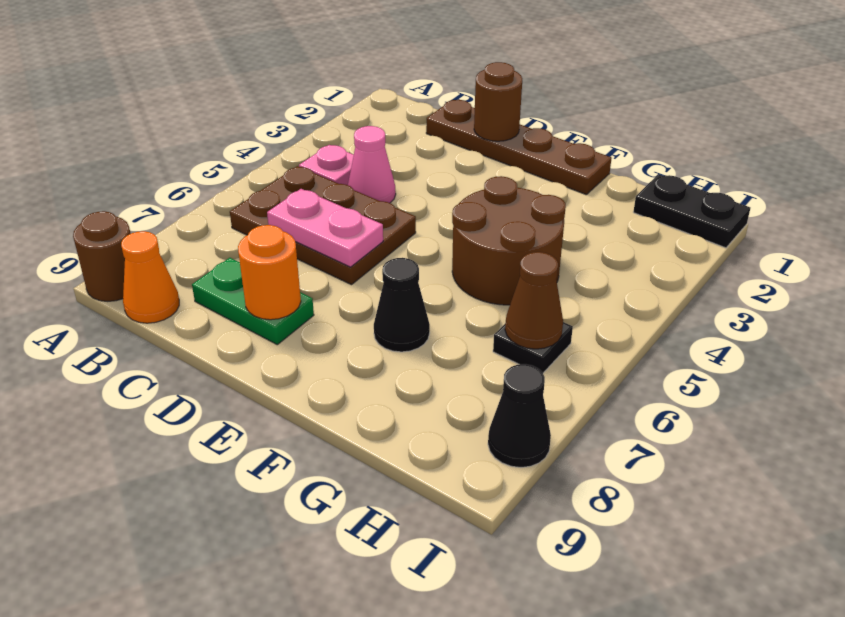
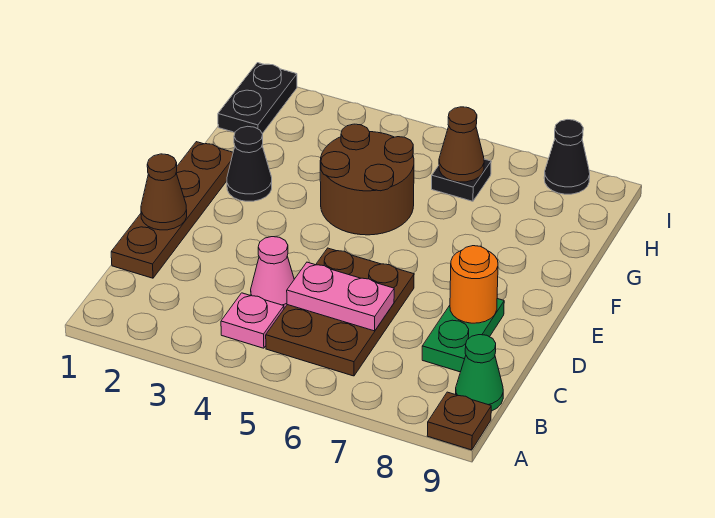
brown 1x1 round brick [73,211,131,301] -> brown 1x1 plate [427,392,491,450]
orange 1x1 cone [121,231,179,323] -> green 1x1 cone [456,335,503,411]
pink 1x2 plate [267,189,383,267] -> pink 1x2 plate turned to [287,262,394,331]
brown 1x1 round brick [474,62,522,141] -> brown 1x1 cone [141,154,187,230]
black 1x1 cone [374,258,430,352] -> black 1x1 cone moved to [227,126,272,201]

